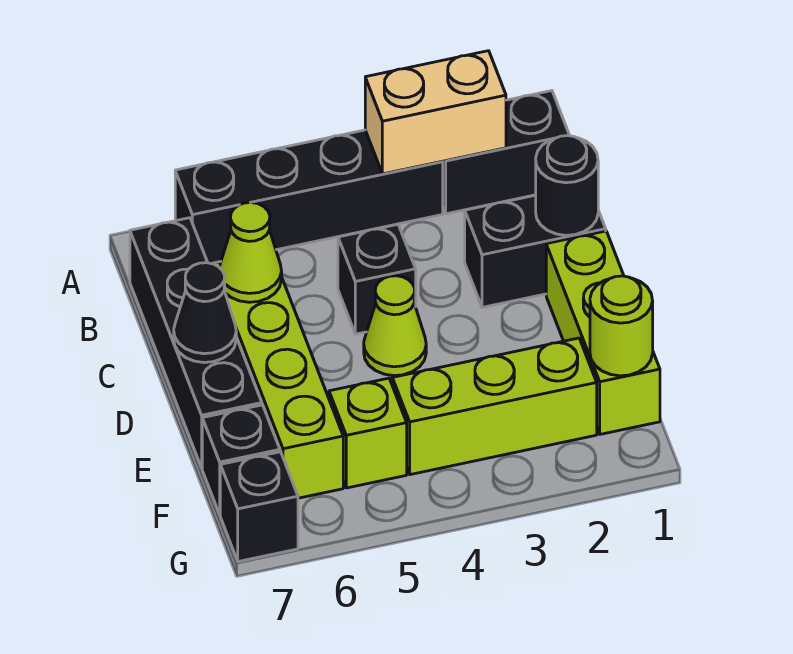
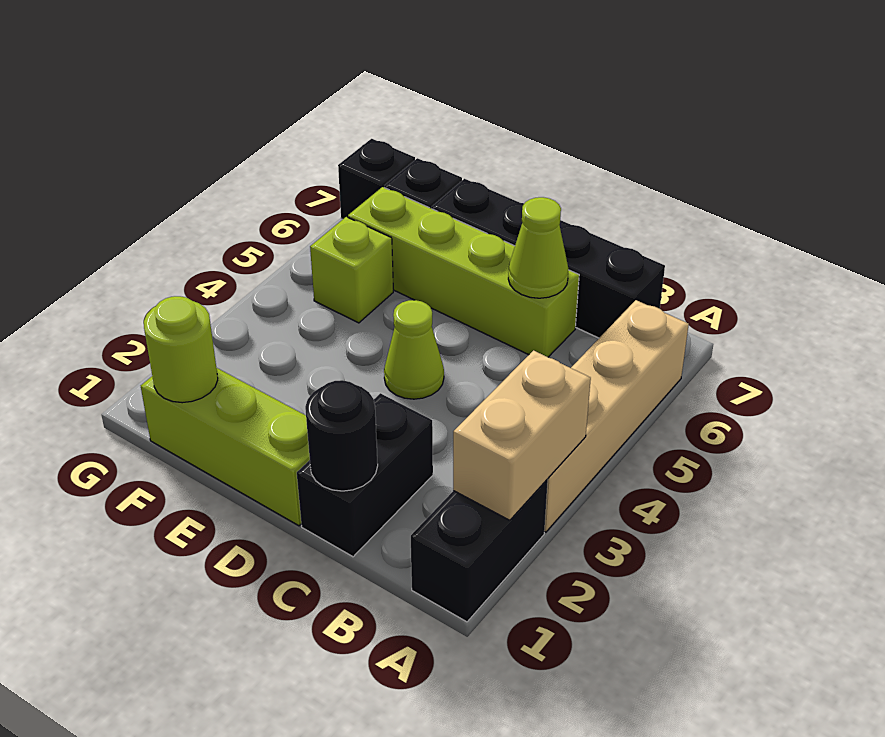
black 1x4 brick [175,130,443,263] -> tan 1x4 brick [544,300,689,532]
black 1x1 brick [338,224,416,334] -> none
black 1x1 cone [174,263,236,362] -> none
lime 1x3 brick [392,338,597,475] -> none

